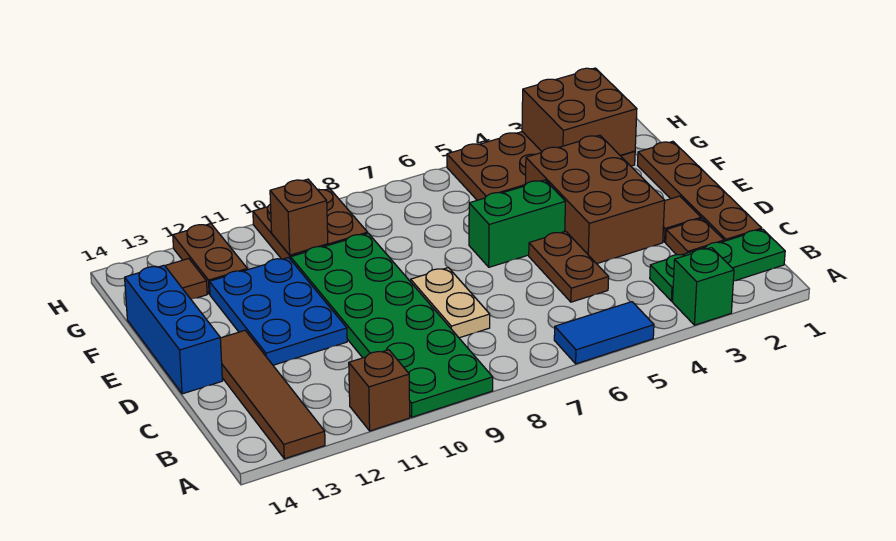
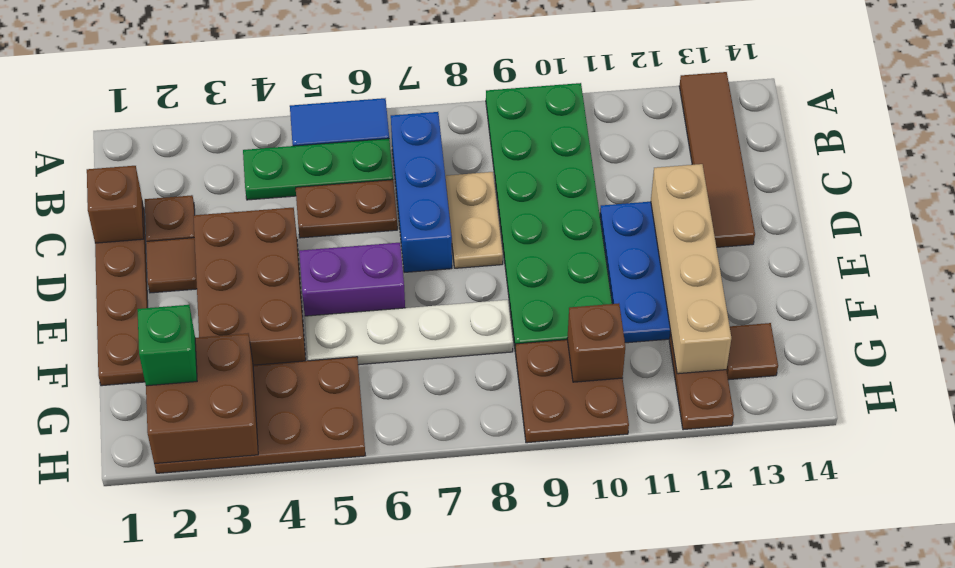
green 1x1 brick [673,248,734,325] -> green 1x1 brick moved to [137,305,197,386]
brown 1x1 brick [349,350,410,431] -> brown 1x1 brick moved to [87,166,144,243]
green 1x3 plate [650,229,785,301] -> green 1x3 plate moved to [243,139,393,200]
brown 1x2 plate [529,231,609,302] -> brown 1x2 plate turned to [296,180,397,238]
none -> tan 1x4 brick [651,164,731,374]
blue 1x3 brick [125,265,222,394] -> blue 1x3 brick moved to [391,112,452,272]
green 1x2 brick [469,180,566,267] -> purple 1x2 brick [299,243,405,316]
none -> white 1x4 plate [305,300,513,365]

